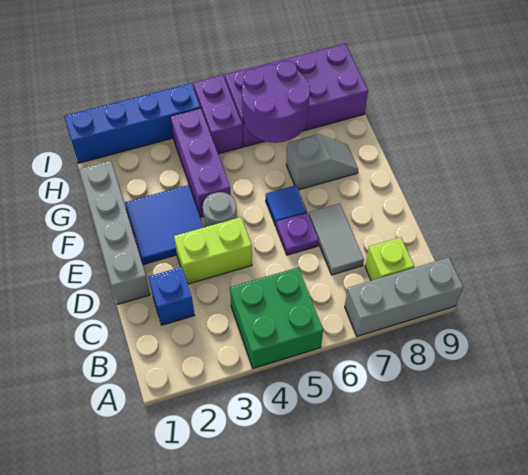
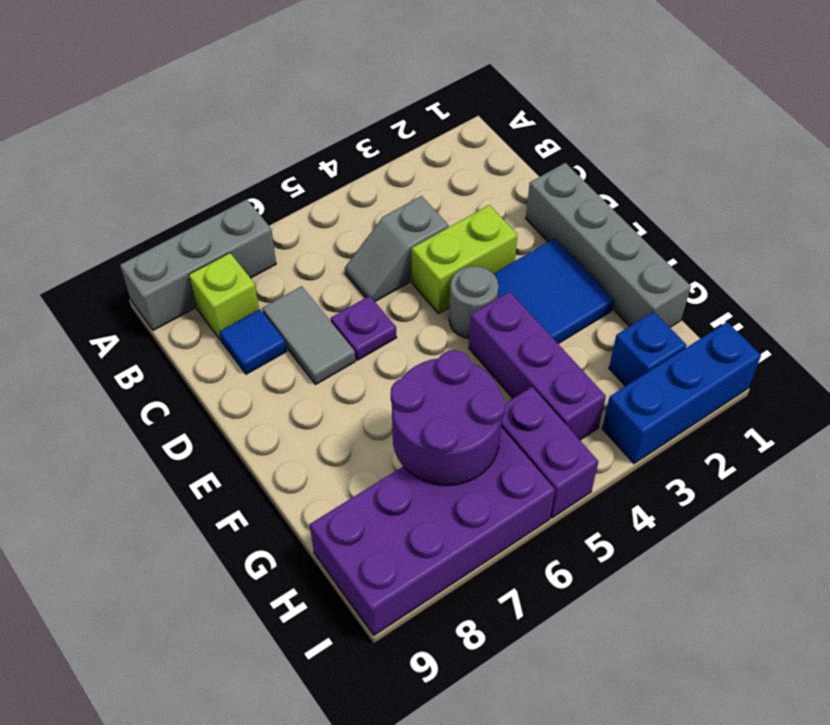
green 2x2 brick [230,267,323,368] -> none
blue 1x1 brick [148,267,194,325] -> blue 1x1 brick moved to [609,312,686,386]
blue 1x1 tile [266,185,307,226] -> blue 1x1 tile moved to [220,309,287,374]
grey 1x2 slope [286,134,358,190] -> grey 1x2 slope moved to [345,196,449,301]
blue 1x4 brick [64,83,201,163] -> blue 1x3 brick [602,322,761,464]

